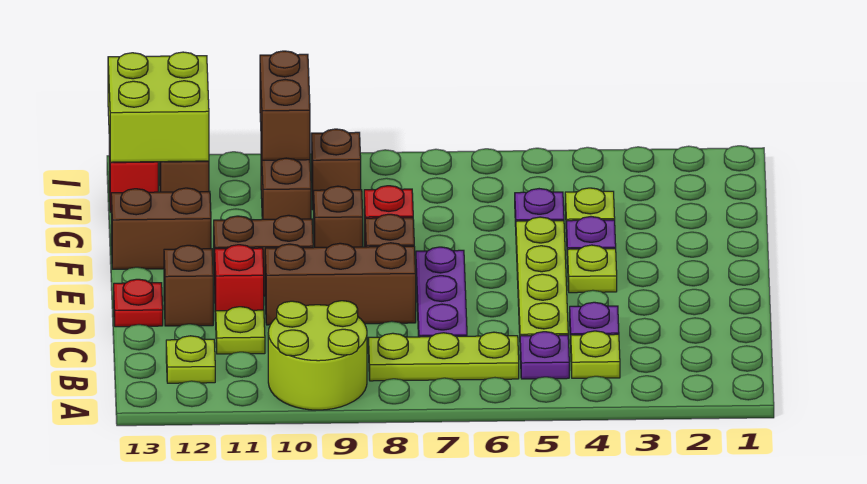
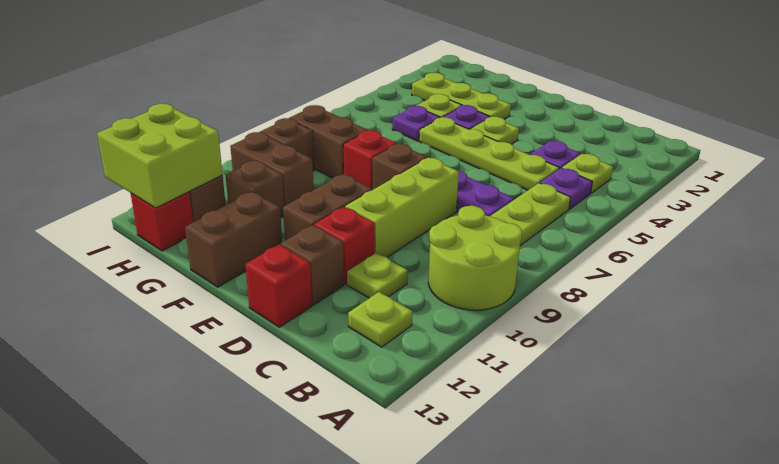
brown 1x3 brick [265,243,416,325] -> lime 1x3 brick [345,158,459,257]
red 1x1 plate [114,279,163,327] -> red 1x1 brick [245,245,312,327]
none -> lime 1x3 plate [412,73,511,119]
brown 1x1 brick [314,186,363,247] -> brown 1x1 brick moved to [226,161,284,217]
brown 1x2 brick [260,51,310,160] -> brown 1x2 brick moved to [290,105,368,178]

